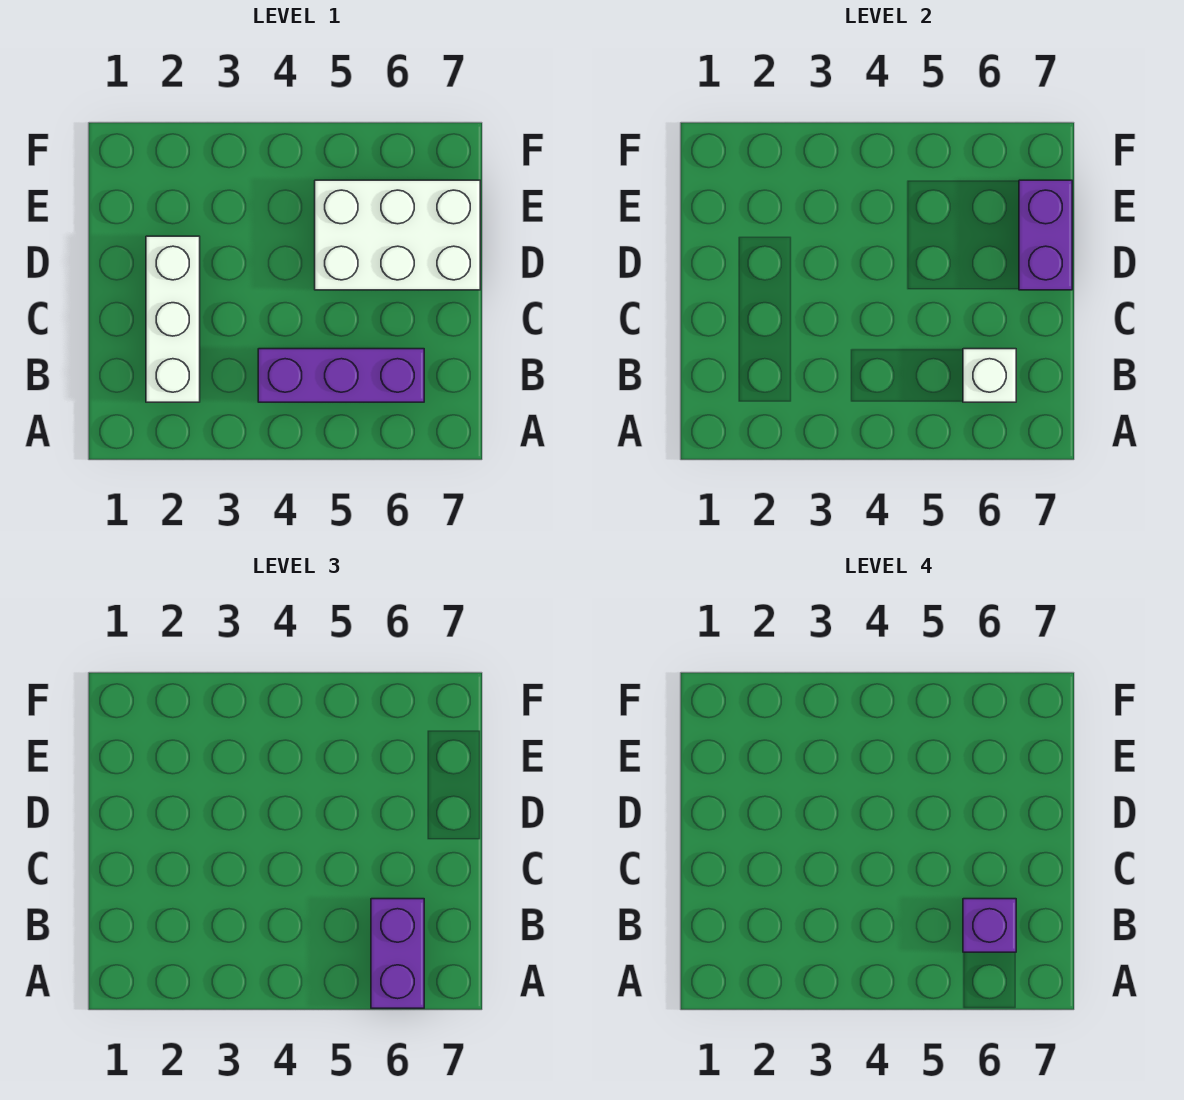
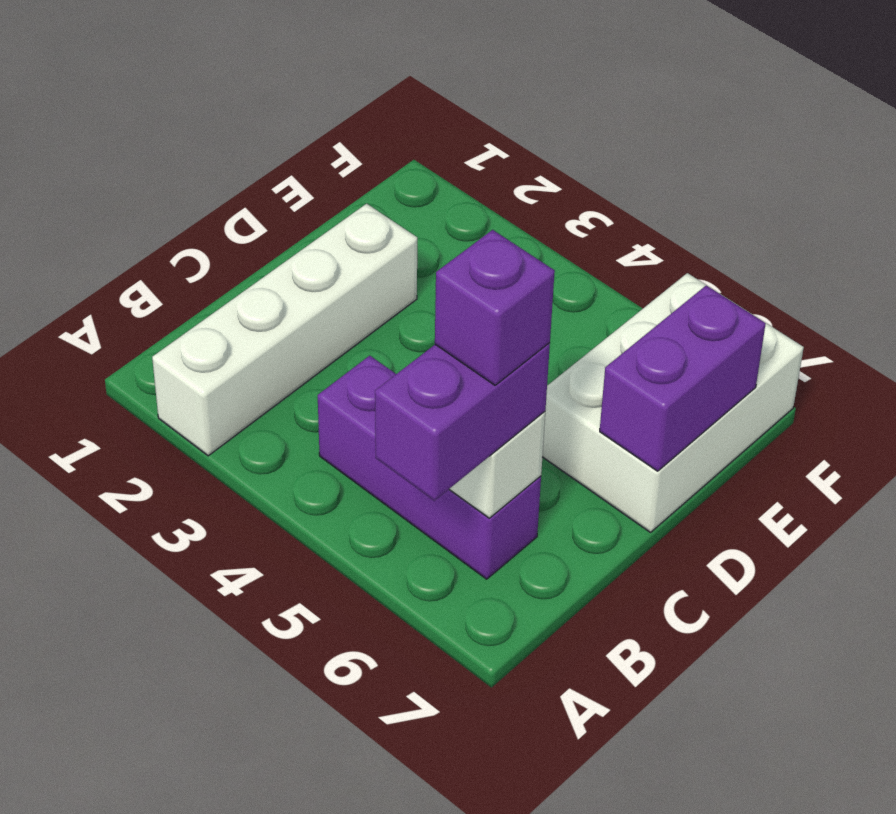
white 1x3 brick [146,236,200,402] -> white 1x4 brick [152,204,417,456]
white 2x3 brick [315,180,480,290] -> white 2x3 brick turned to [542,273,804,532]

